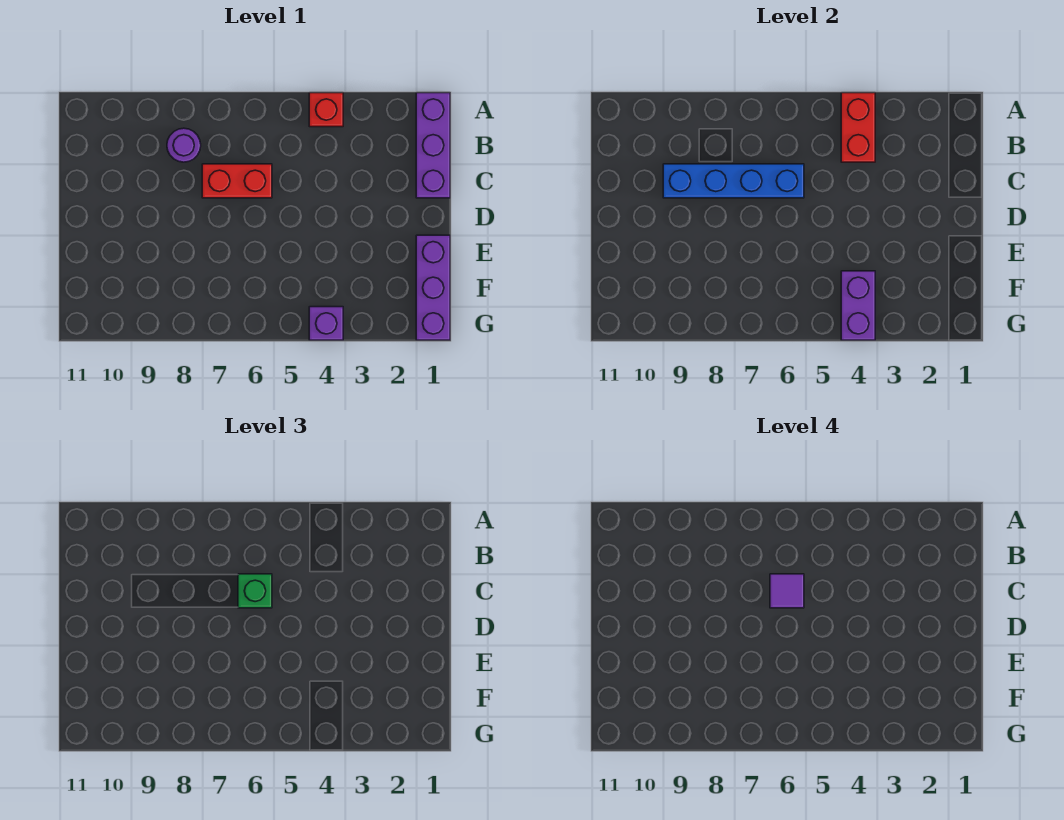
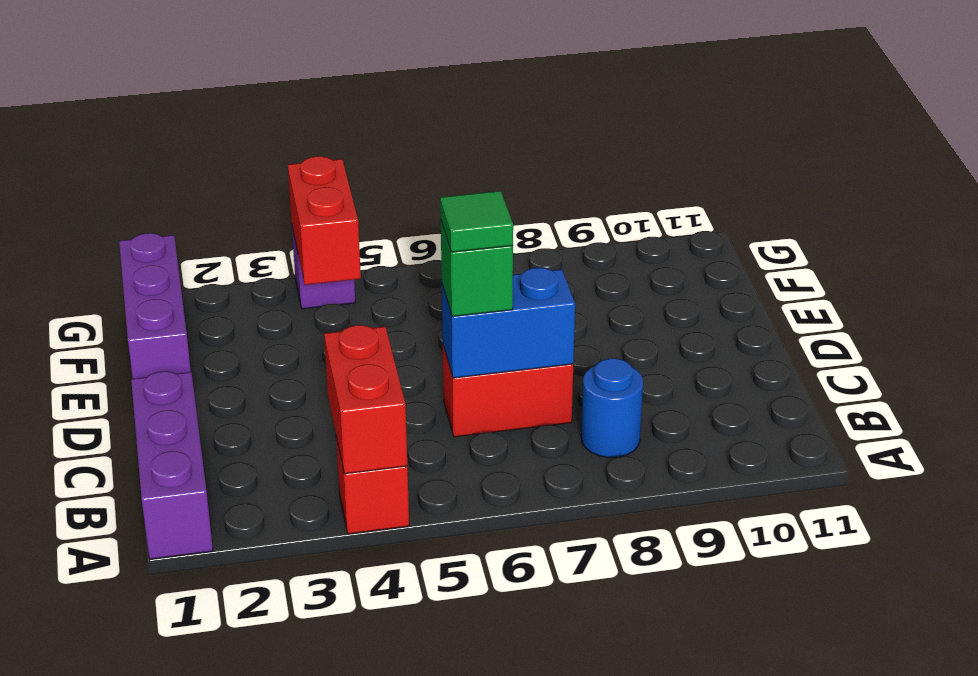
purple 1x1 round brick [167,128,201,162] -> blue 1x1 round brick [581,358,643,457]
blue 1x4 brick [663,164,804,198] -> blue 1x2 brick [442,268,575,378]
purple 1x1 tile [770,574,804,608] -> green 1x1 tile [440,191,513,252]
purple 1x2 brick [841,271,875,340] -> red 1x2 brick [288,156,361,285]

